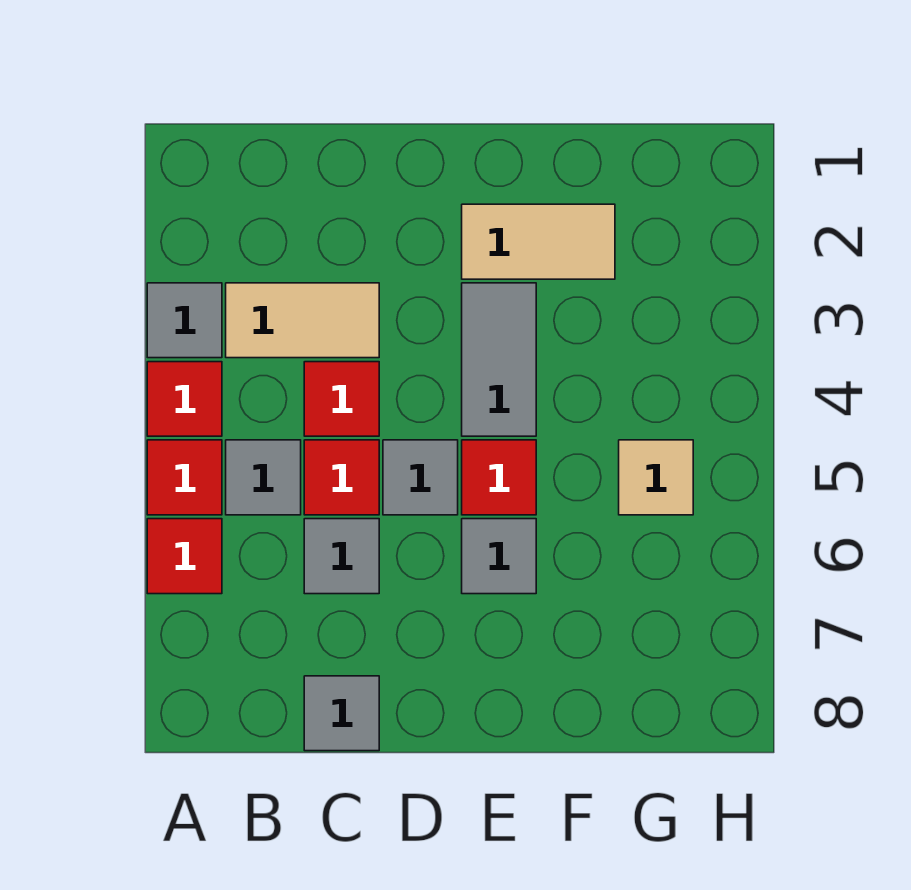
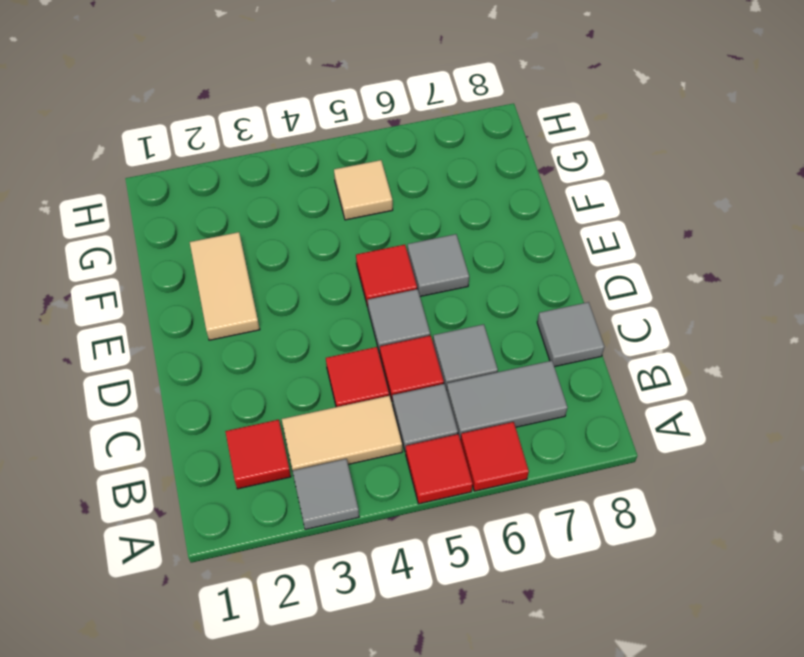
red 1x1 tile [147,362,222,436] -> red 1x1 tile moved to [225,420,291,489]
tan 1x2 tile [226,283,379,358] -> tan 1x2 tile turned to [282,396,402,471]
grey 1x2 tile [462,283,536,436] -> grey 1x2 tile moved to [447,361,568,440]

